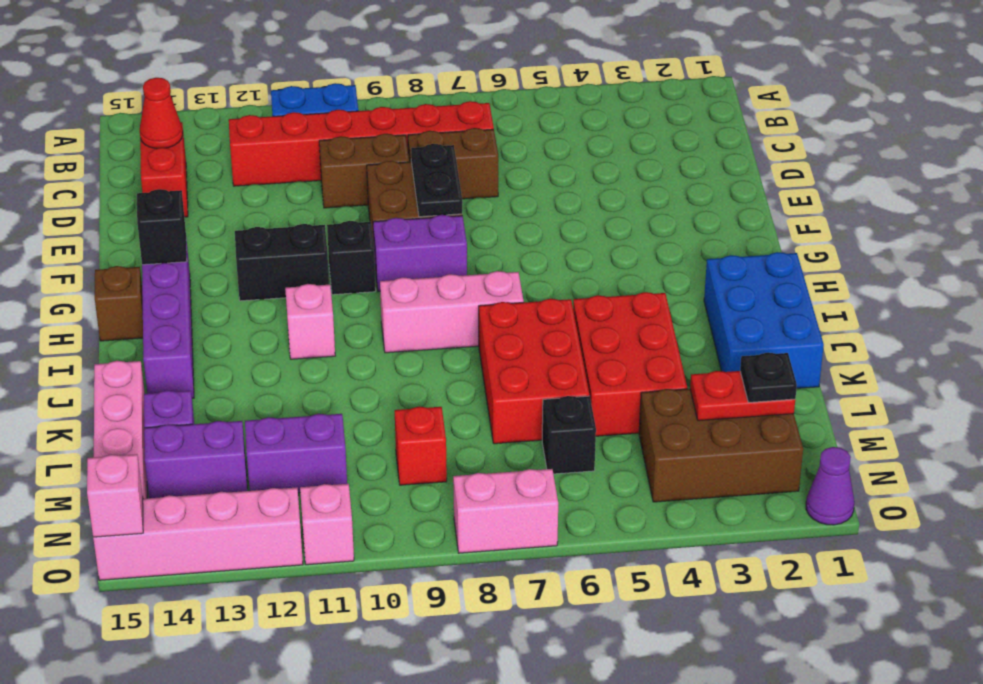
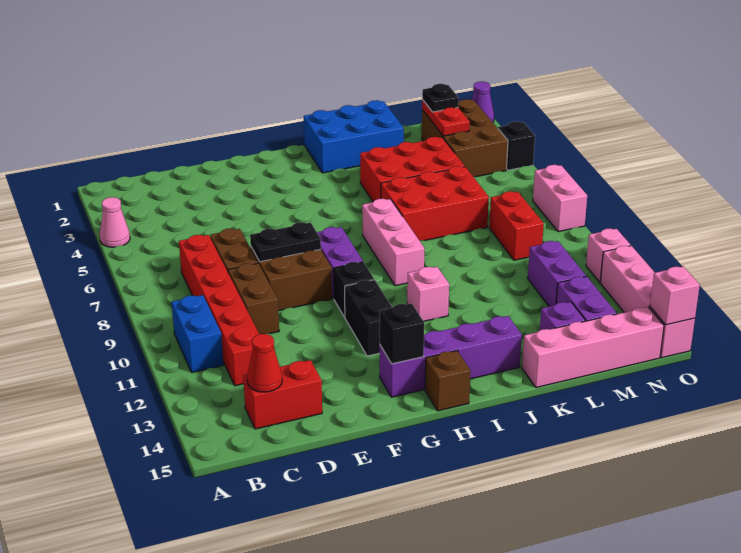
none -> pink 1x1 cone [100,197,130,247]
black 1x1 brick [542,396,596,474] -> black 1x1 brick moved to [498,121,535,170]
red 1x1 brick [395,407,447,485] -> red 1x2 brick [489,191,544,260]

